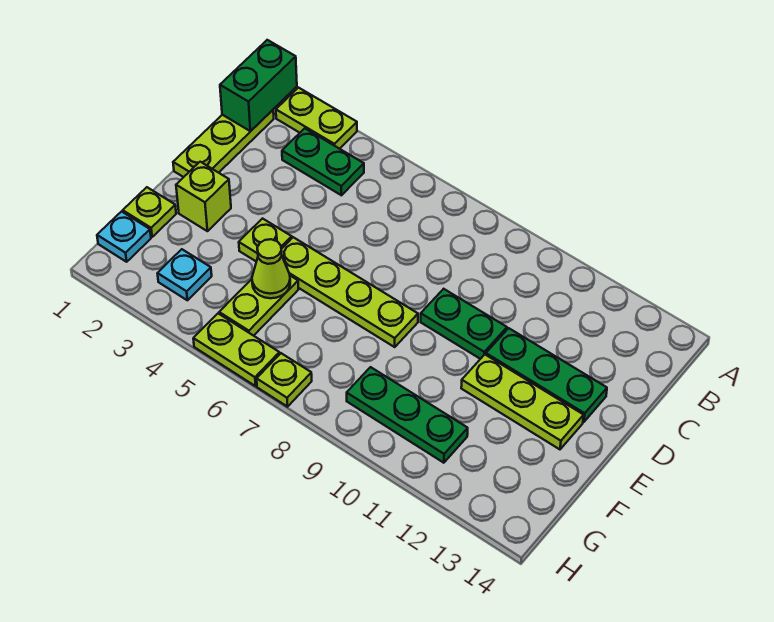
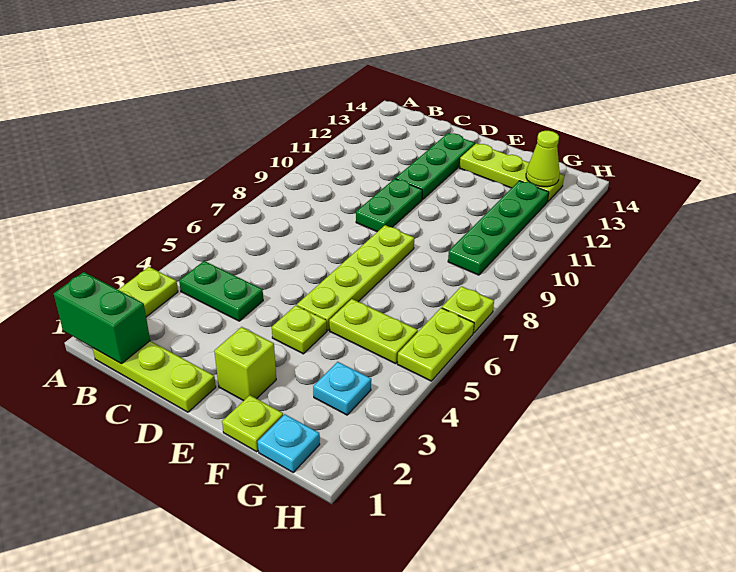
green 1x2 plate [282,128,364,195] -> green 1x2 plate turned to [179,261,263,321]
lime 1x3 plate [461,355,584,449] -> lime 1x3 plate turned to [460,143,564,202]
lime 1x1 cone [252,239,290,298] -> lime 1x1 cone moved to [526,131,560,187]
green 1x3 plate [347,367,468,463] -> green 1x4 plate [448,181,549,275]

